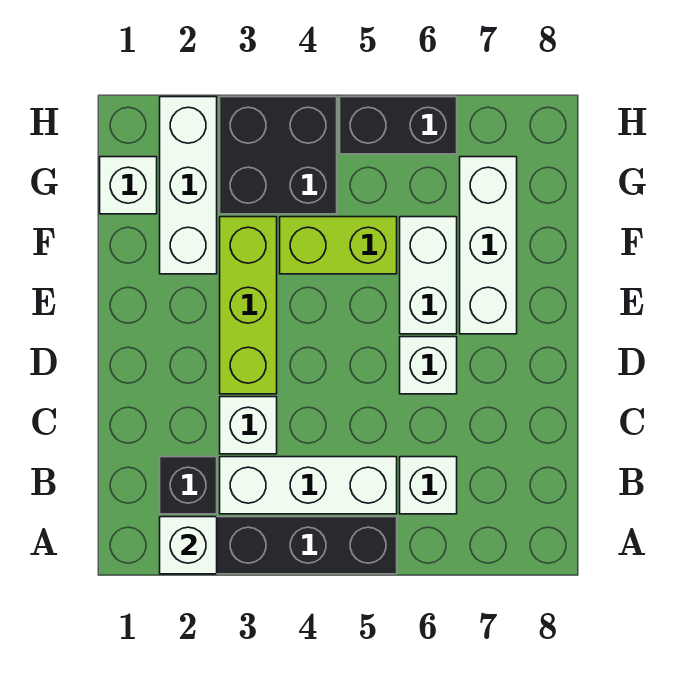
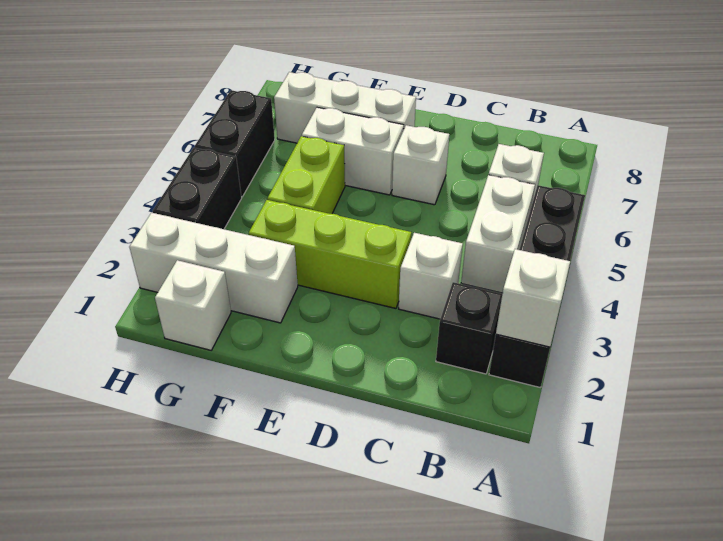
white 1x3 brick [220,457,397,514] -> white 1x2 brick [461,175,535,293]
black 2x2 brick [220,97,337,214] -> black 1x2 brick [153,148,242,229]

